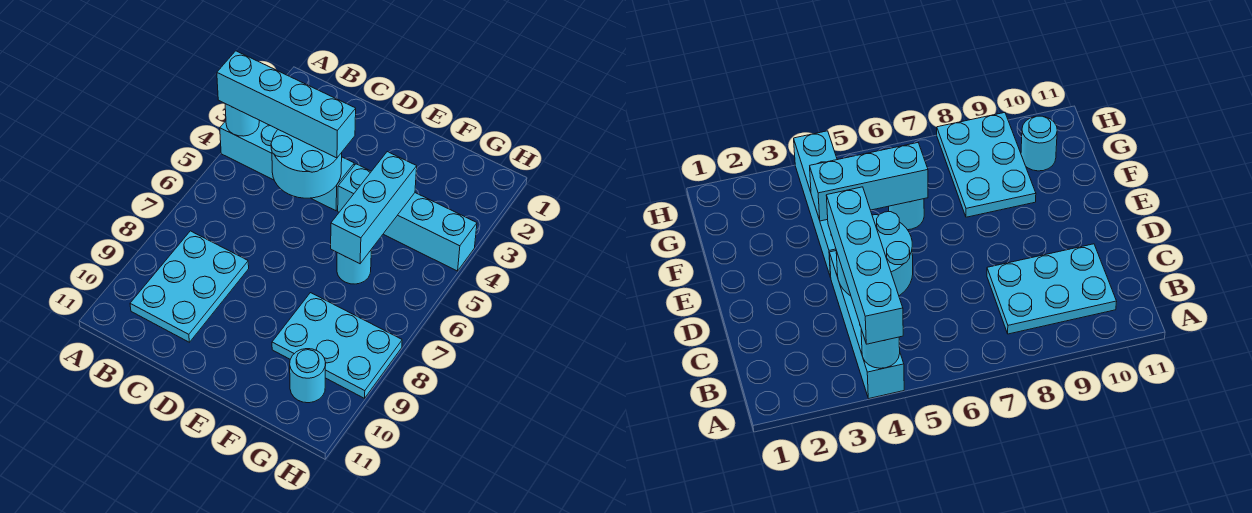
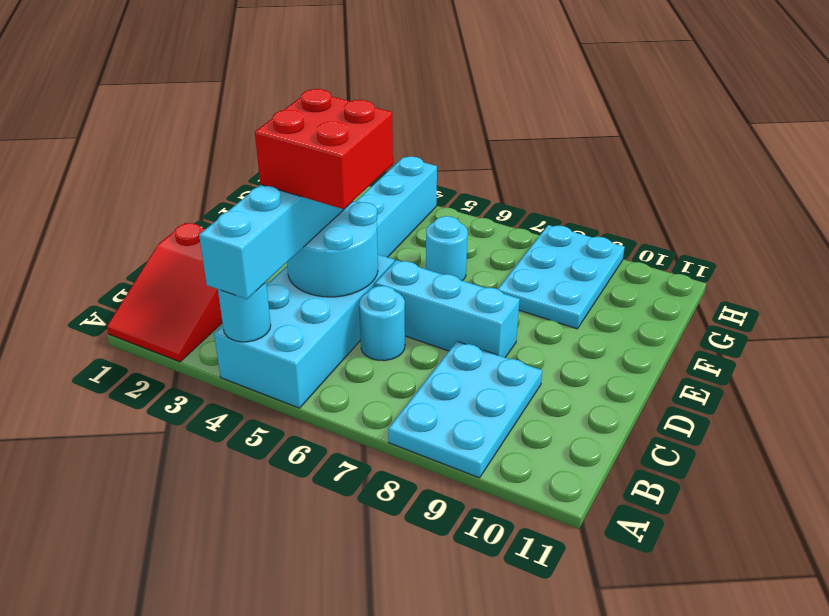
none -> red 2x3 slope [107,223,222,362]
cyan 1x4 brick [220,120,354,211] -> cyan 2x4 brick [214,254,394,408]
cyan 2x3 plate [130,231,249,342] -> cyan 2x3 plate turned to [388,342,542,478]
none -> red 2x2 brick [255,89,393,209]
cyan 1x3 brick [331,152,417,264] -> cyan 1x3 brick moved to [375,260,520,357]
cyan 1x1 round brick [290,349,326,403] -> cyan 1x1 round brick moved to [359,286,405,361]

